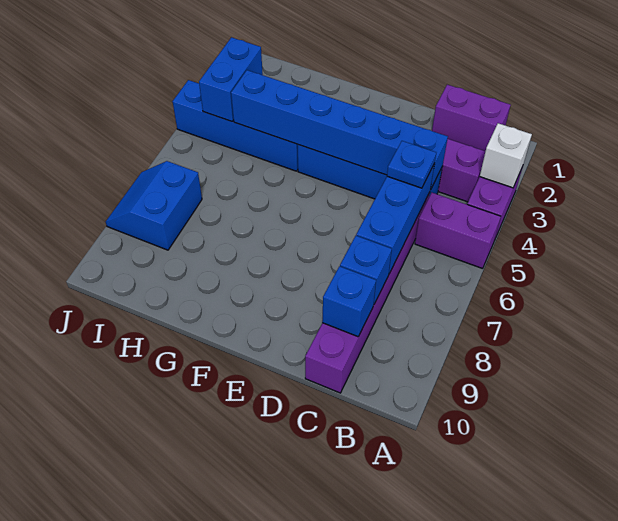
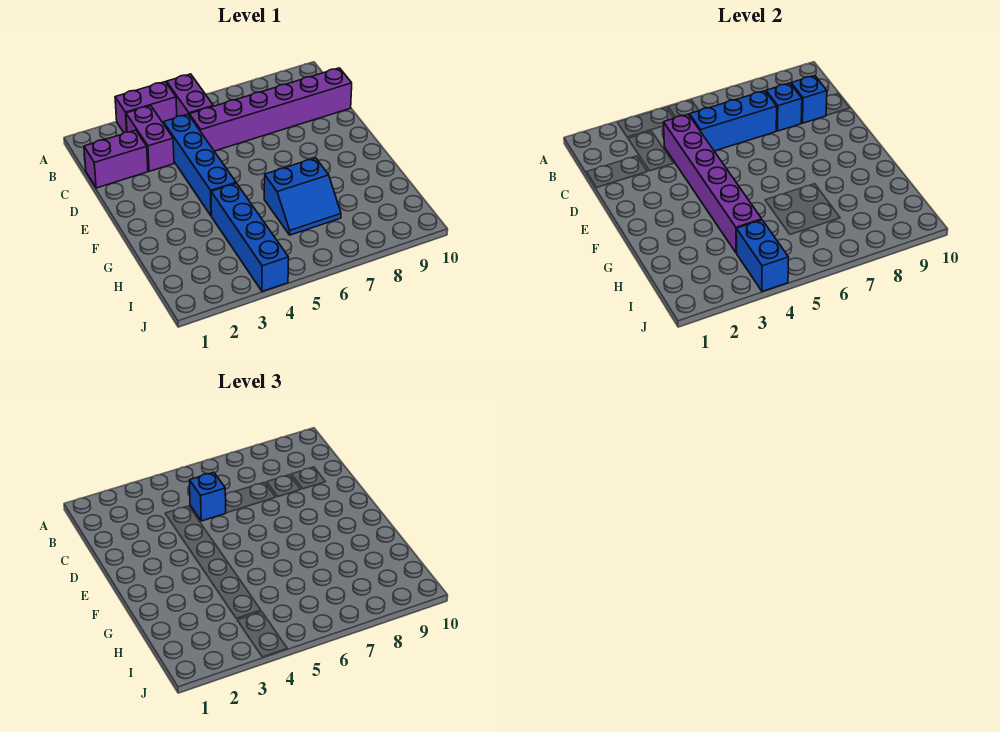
white 1x1 brick [480,123,532,188] -> none
purple 1x2 brick [432,85,511,151] -> purple 1x2 brick turned to [84,130,148,188]
blue 1x6 brick [231,70,448,190] -> purple 1x6 brick [663,114,762,253]
blue 1x1 plate [387,141,436,188] -> blue 1x1 brick [190,472,226,521]
blue 1x2 brick [199,37,263,121] -> blue 1x2 brick turned to [736,220,789,291]
blue 2x2 slope [106,161,202,250] -> blue 2x2 slope moved to [264,158,341,235]

